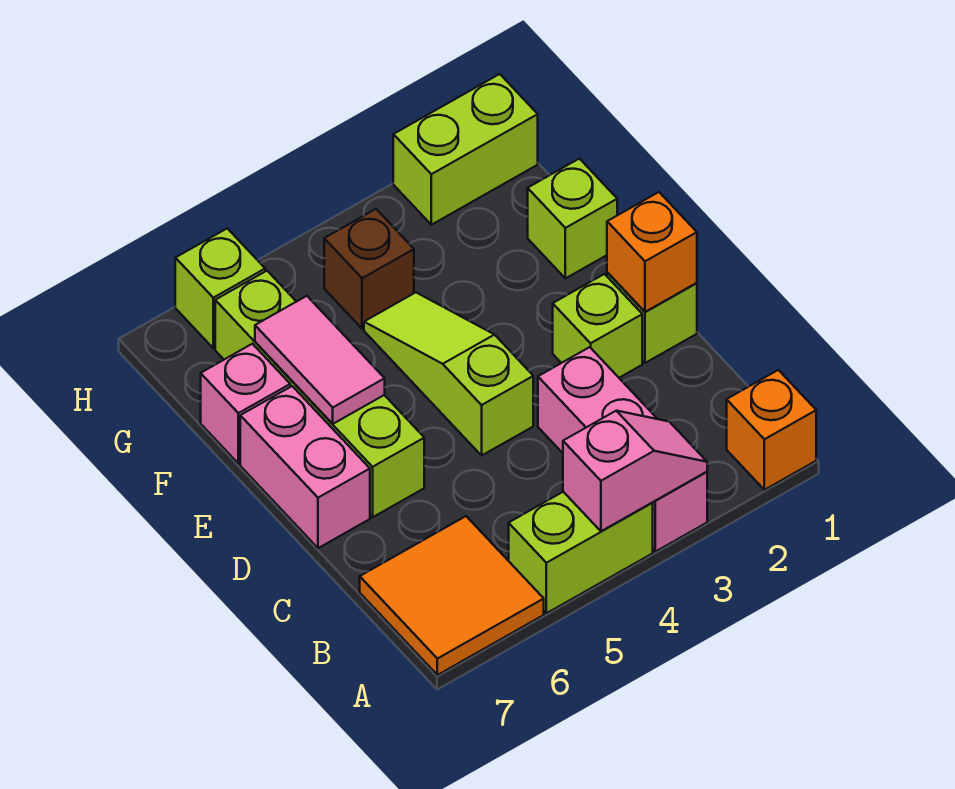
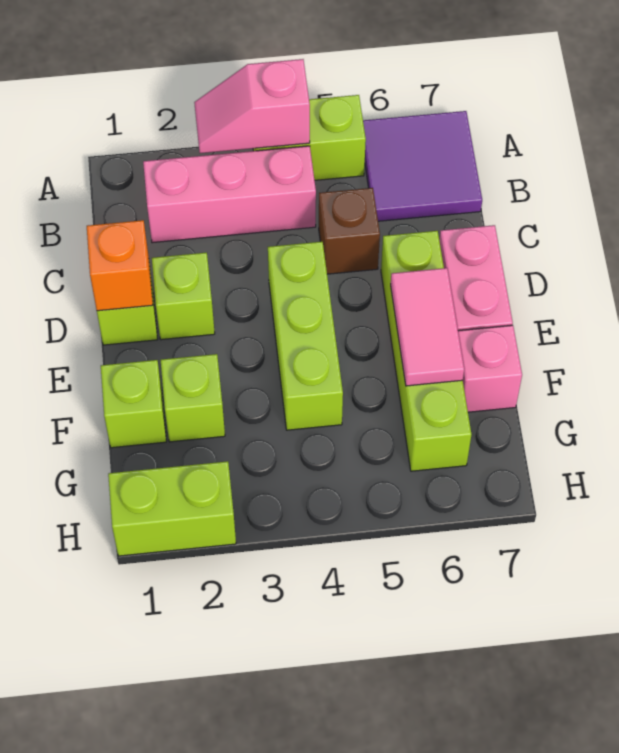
orange 1x1 brick [727,370,816,490] -> none
pink 1x3 brick [538,347,707,552] -> pink 1x3 brick turned to [143,146,316,243]
orange 2x2 tile [360,516,544,675] -> purple 2x2 tile [363,111,482,221]
lime 1x3 slope [364,293,533,455] -> lime 1x3 brick [268,242,343,430]
brown 1x1 brick [324,209,414,329] -> brown 1x1 brick moved to [319,188,380,274]
lime 1x1 brick [175,228,265,348] -> lime 1x1 brick moved to [161,354,225,442]

